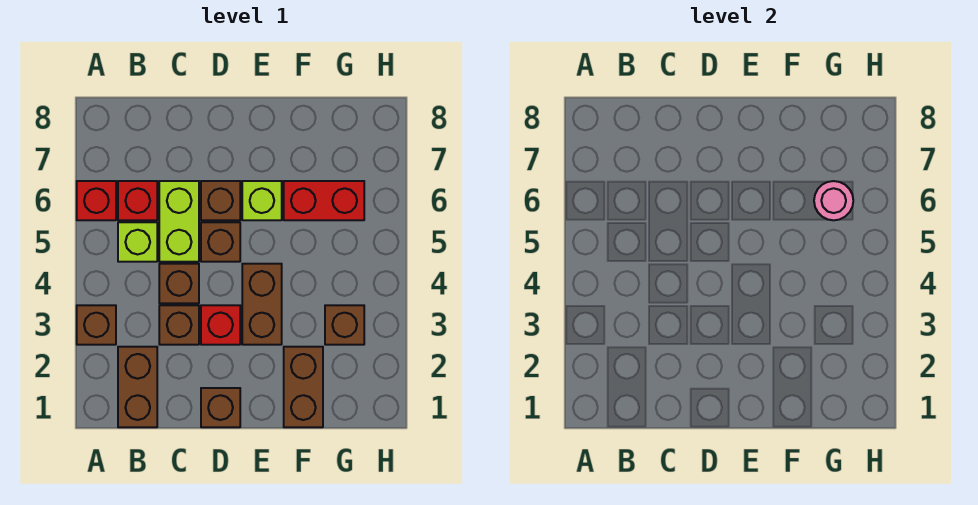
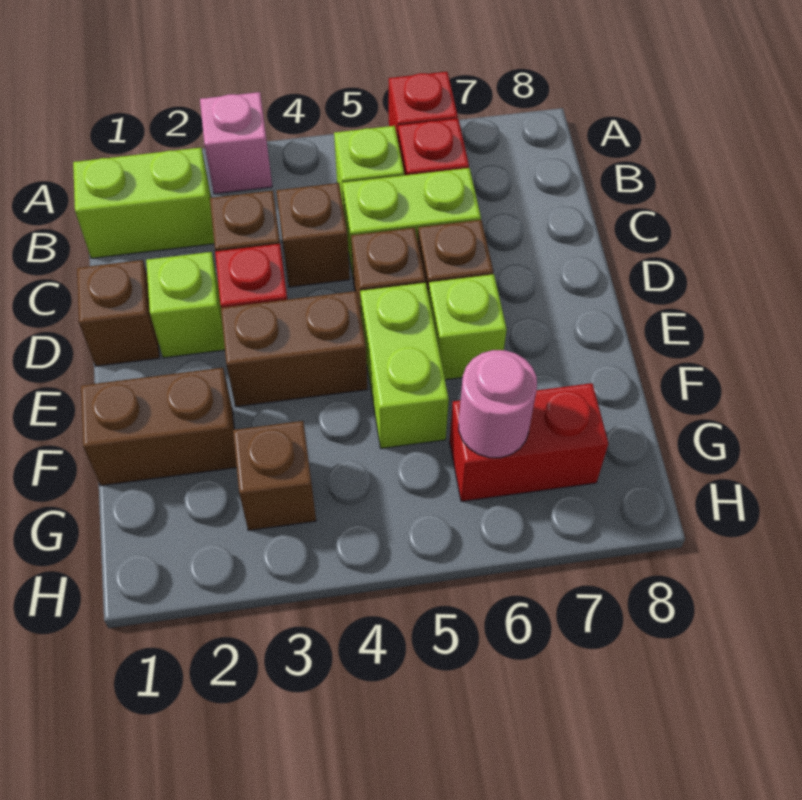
brown 1x1 brick [77,305,116,345] -> pink 1x1 brick [200,92,272,194]
brown 1x2 brick [118,347,157,427] -> lime 1x2 brick [73,148,214,258]
none -> lime 1x1 brick [146,252,225,358]
none -> lime 1x2 brick [360,283,449,448]
red 1x2 brick [284,181,364,220] -> red 1x2 brick turned to [450,383,608,501]

